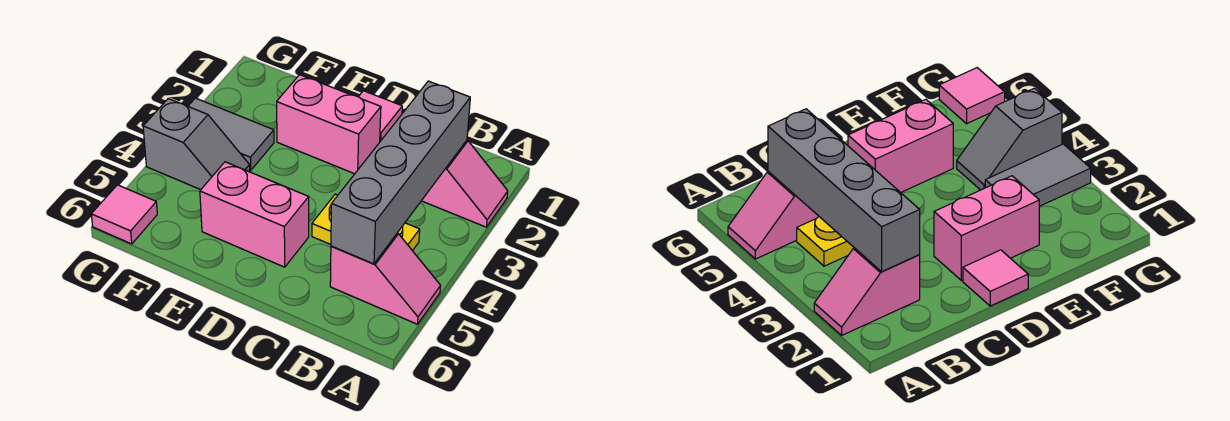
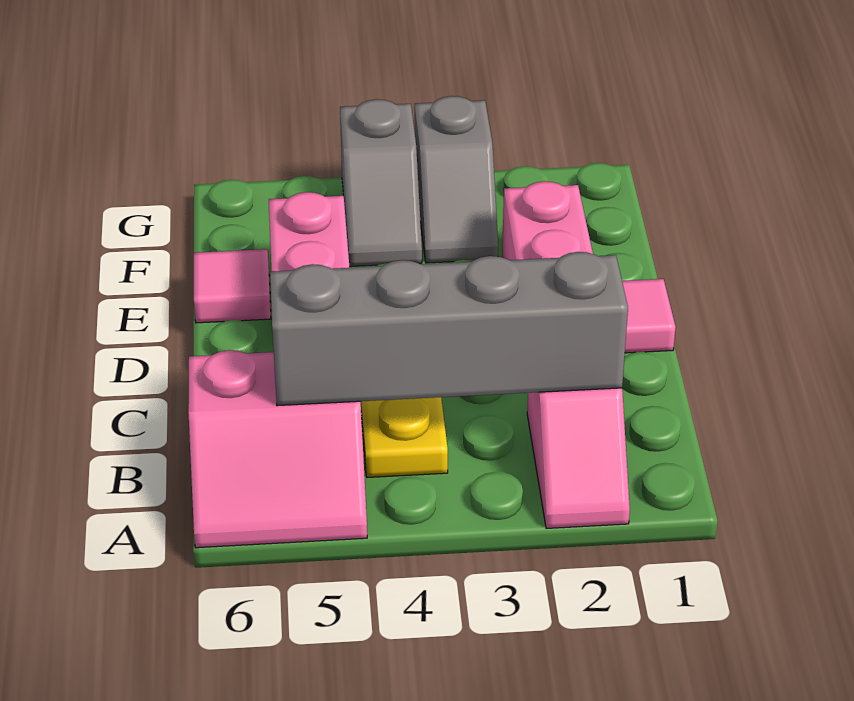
pink 1x2 slope [330,233,441,324] -> pink 2x2 slope [188,350,367,548]
grey 1x2 tile [188,98,274,170] -> grey 1x2 slope [415,96,498,263]
pink 1x1 tile [91,185,157,244] -> pink 1x1 tile moved to [194,249,271,323]

